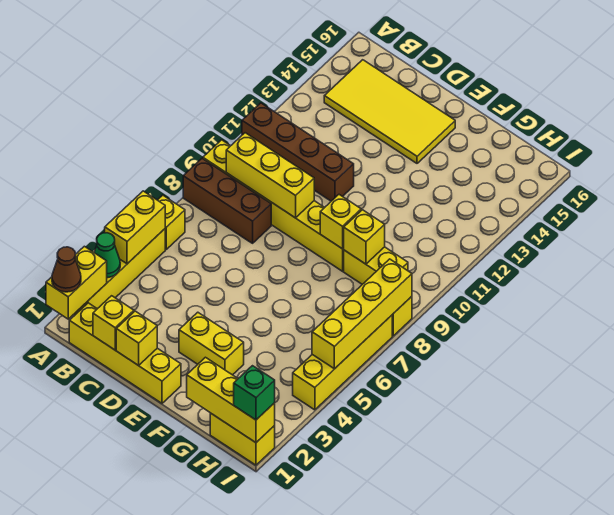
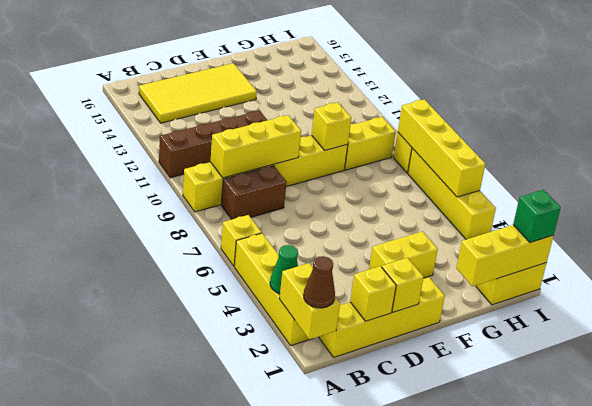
yellow 1x2 brick [105,191,165,264] -> none
brown 1x3 brick [183,159,271,243] -> brown 1x2 brick [221,166,287,219]
yellow 1x1 brick [344,210,385,264] -> none

